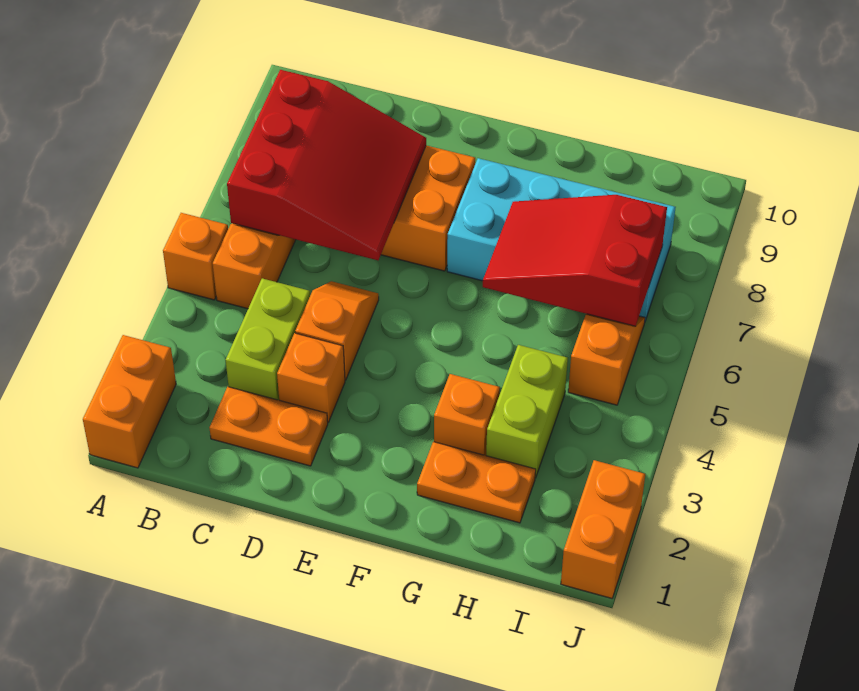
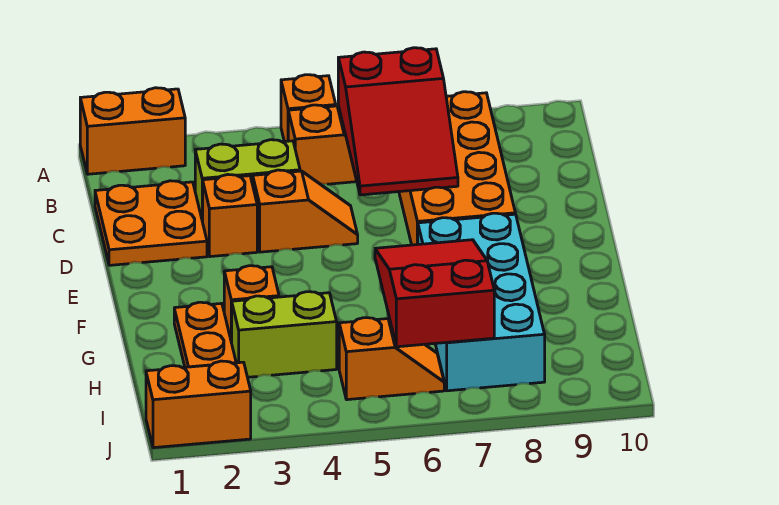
red 3x3 slope [227,70,426,260] -> red 2x3 slope [338,48,458,195]
orange 1x2 plate [210,387,328,466] -> orange 2x2 plate [95,181,207,265]

